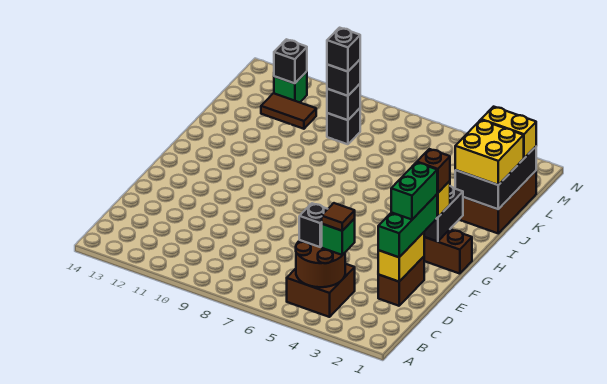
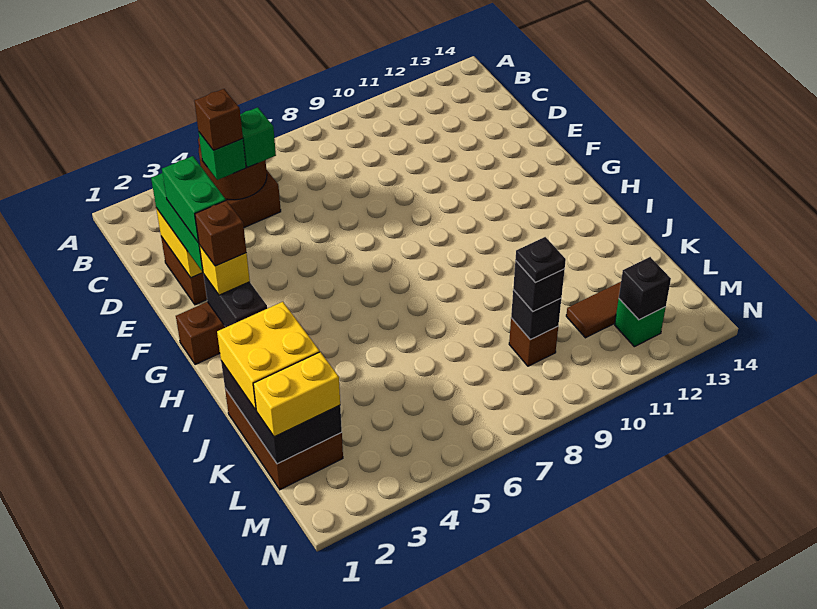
brown 1x1 tile [322,203,355,231] -> brown 1x1 brick [194,89,243,150]
black 1x1 brick [299,203,327,247] -> green 1x1 brick [240,107,276,167]
black 1x1 brick [327,108,360,144] -> brown 1x1 brick [509,318,558,366]
black 1x1 brick [327,28,360,72] -> black 1x1 plate [515,237,566,283]

